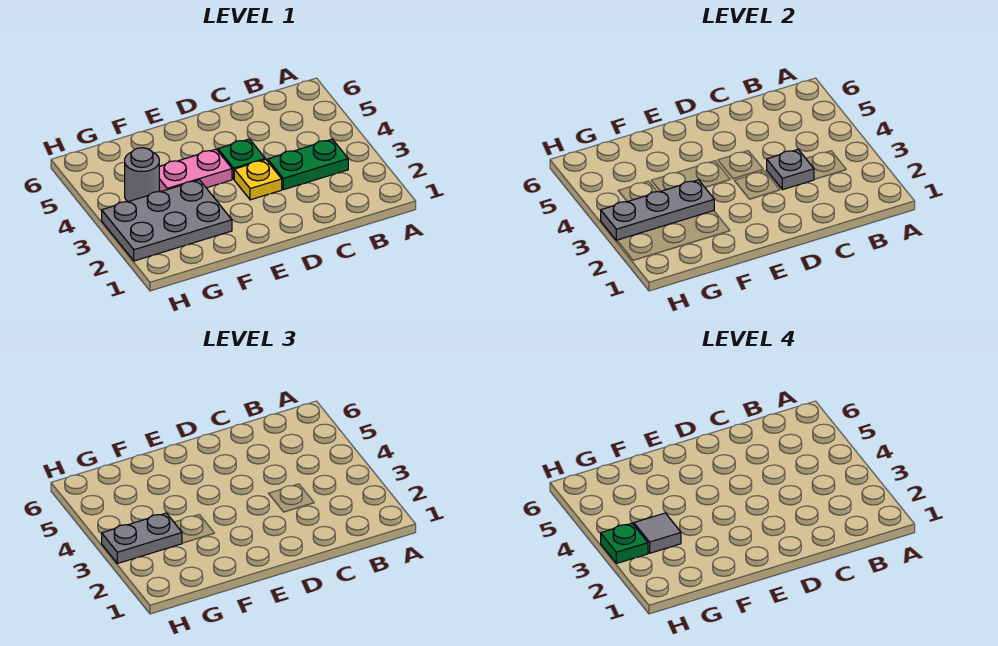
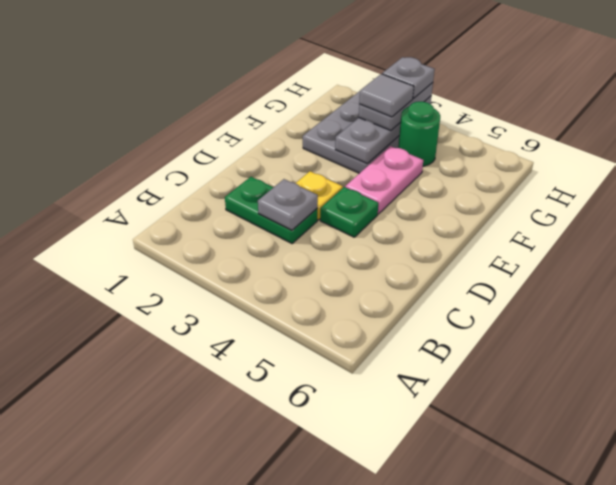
green 1x2 plate [268,139,348,190] -> green 1x2 plate turned to [225,177,317,243]
grey 1x1 round brick [125,148,159,202] -> green 1x1 round brick [398,102,440,166]
green 1x1 plate [601,523,648,563] -> grey 1x1 plate [382,57,435,98]

